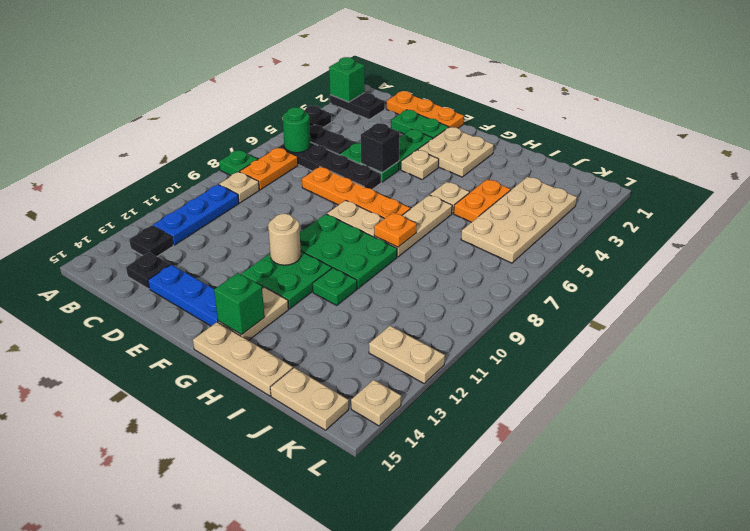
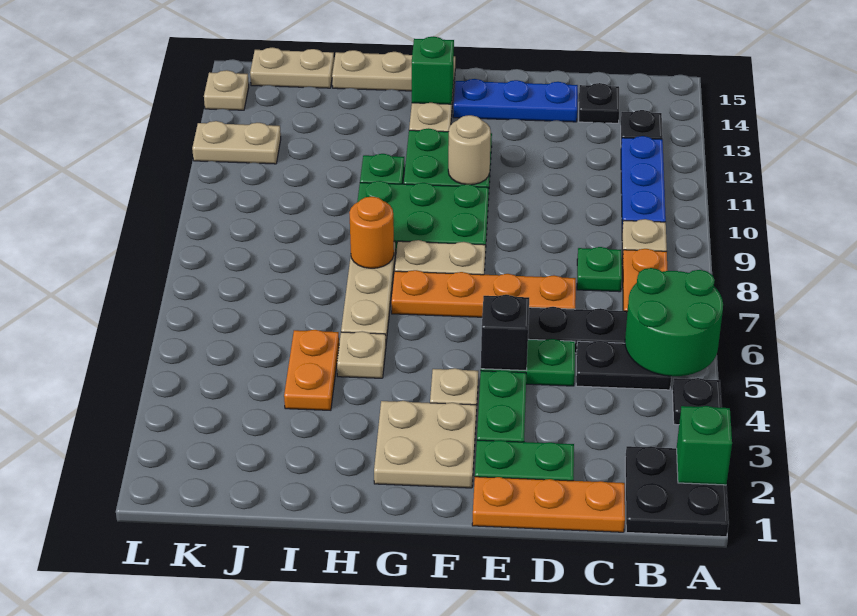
black 1x2 plate [330,93,385,119] -> black 2x2 plate [625,446,729,537]
green 1x1 plate [219,150,258,175] -> green 1x1 plate moved to [577,247,622,292]
green 1x1 round brick [282,107,311,153] -> green 2x2 round brick [625,268,723,376]
orange 1x1 plate [374,213,416,247] -> orange 1x1 round brick [349,196,394,268]
tan 2x4 plate [461,177,577,263] -> none

